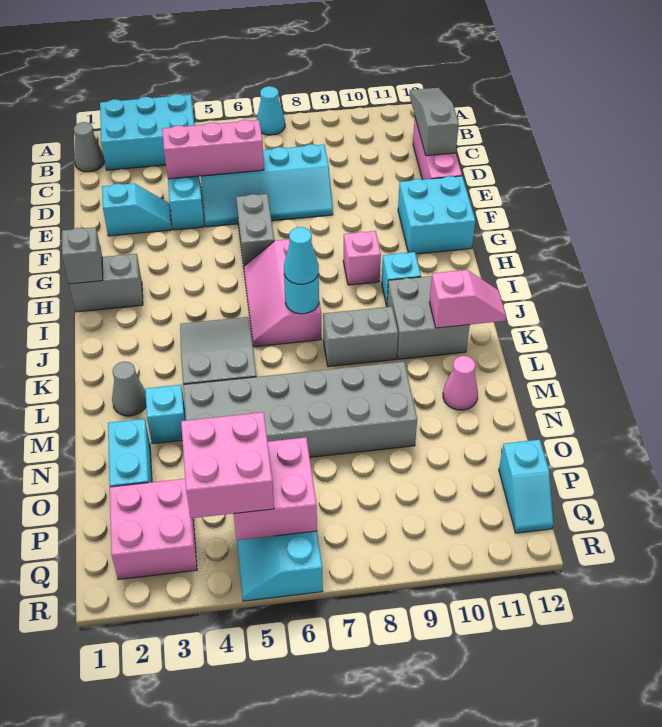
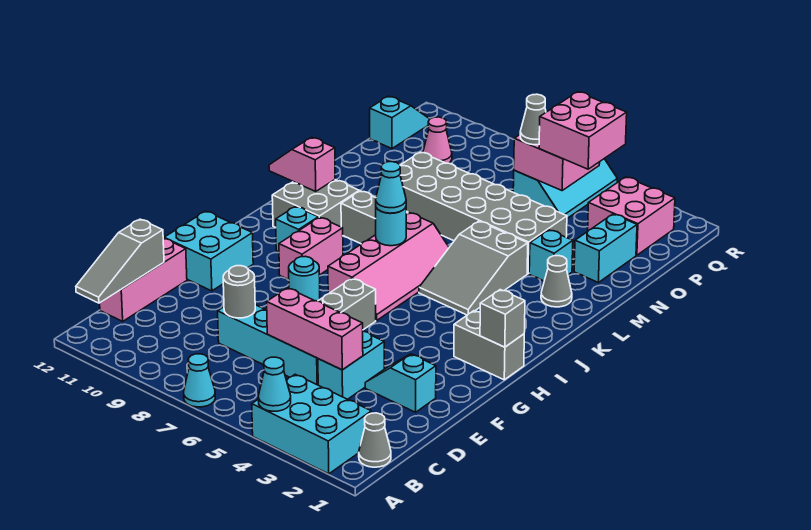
none -> cyan 1x1 cone [258,357,291,411]
none -> grey 1x1 round brick [223,266,255,318]
none -> cyan 1x1 round brick [289,256,320,301]
pink 2x3 slope [244,239,321,347] -> pink 2x4 slope [328,213,449,320]
pink 1x1 brick [343,231,381,285] -> pink 1x2 brick [279,217,343,279]
pink 1x1 cone [443,356,478,410] -> pink 1x1 cone moved to [423,117,452,163]
none -> grey 1x1 cone [520,94,546,145]

